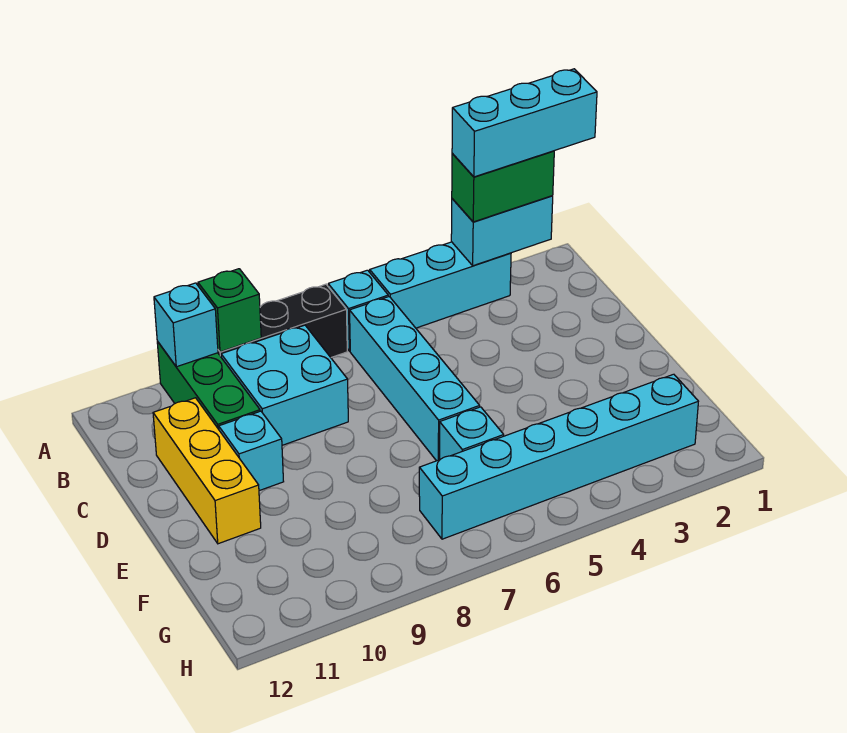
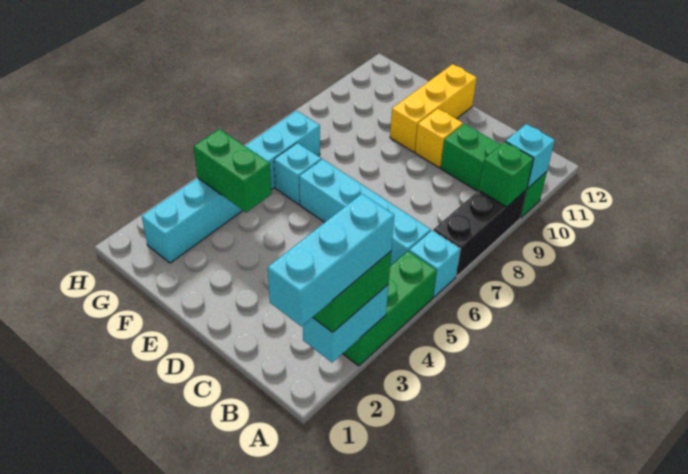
cyan 1x3 brick [370,242,511,328] -> green 1x3 brick [343,251,437,366]
cyan 2x2 brick [221,325,348,445] -> none
yellow 1x3 brick [153,398,261,544] -> yellow 1x3 brick turned to [390,64,477,152]
cyan 1x1 brick [219,411,284,491] -> yellow 1x1 brick [415,109,463,168]
none -> green 1x2 brick [193,129,271,212]

